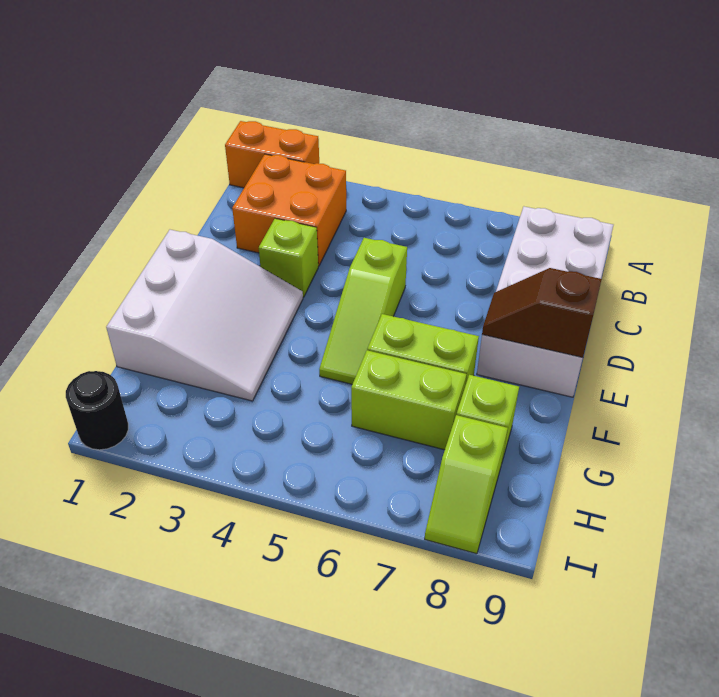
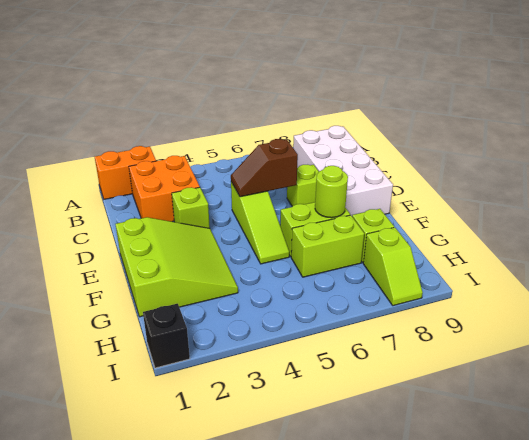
none -> lime 1x1 brick [287,165,319,206]
white 3x3 slope [106,230,303,401] -> lime 3x3 slope [116,217,238,317]
brown 1x2 slope [482,268,602,357] -> brown 1x2 slope moved to [231,139,298,197]
none -> lime 1x1 round brick [315,166,348,218]
black 1x1 round brick [66,371,128,450] -> black 1x1 brick [143,304,190,368]

